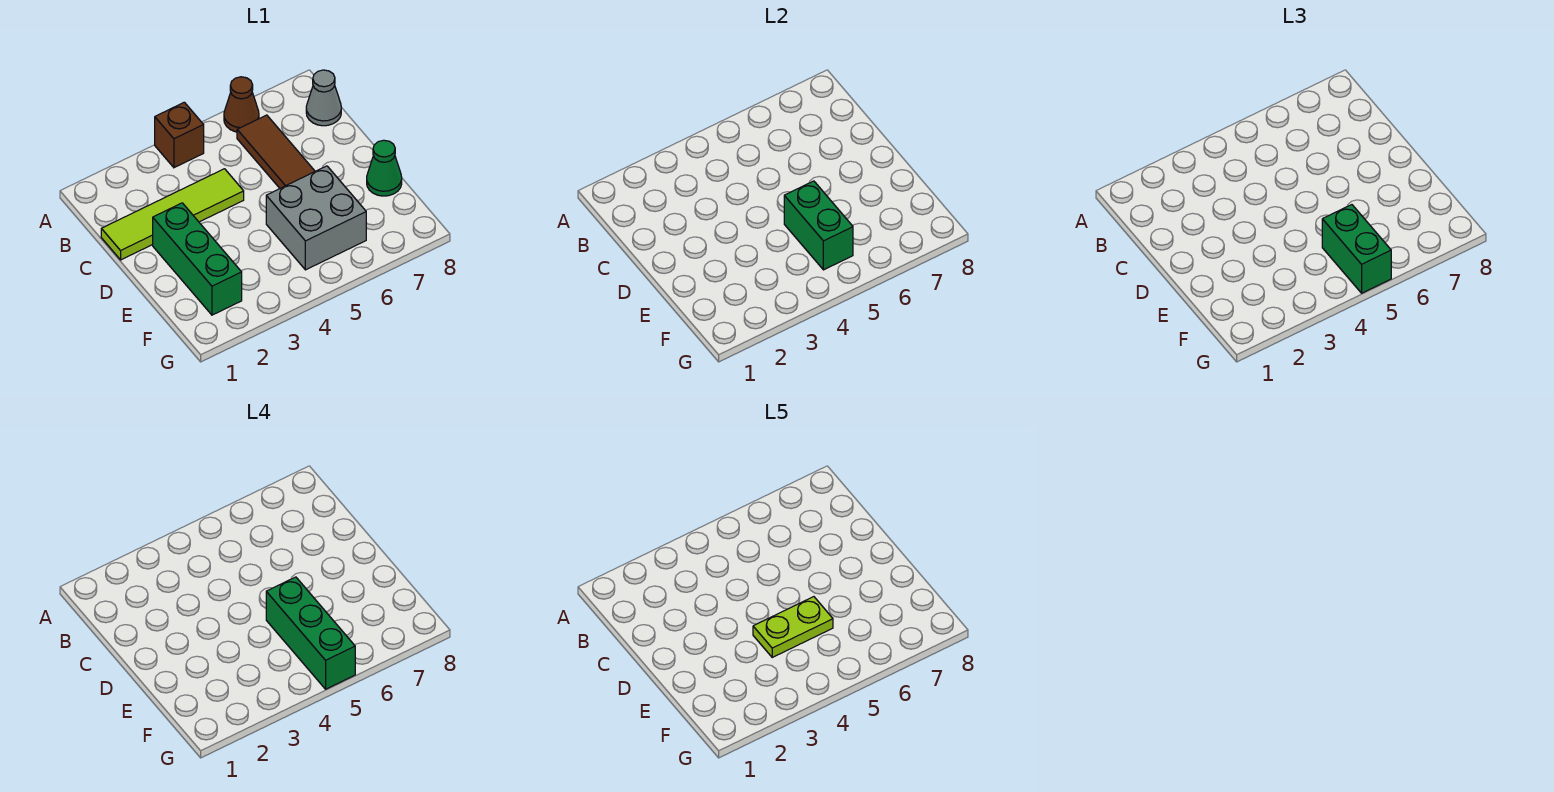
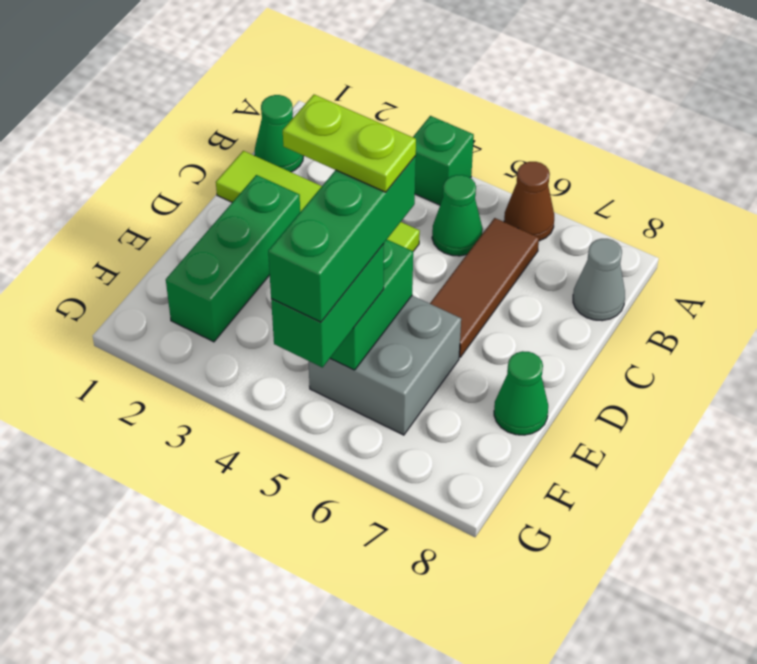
brown 1x1 brick [155,102,204,168] -> green 1x1 brick [413,116,474,205]
none -> green 1x1 cone [255,95,303,172]
none -> green 1x1 cone [432,175,483,256]

